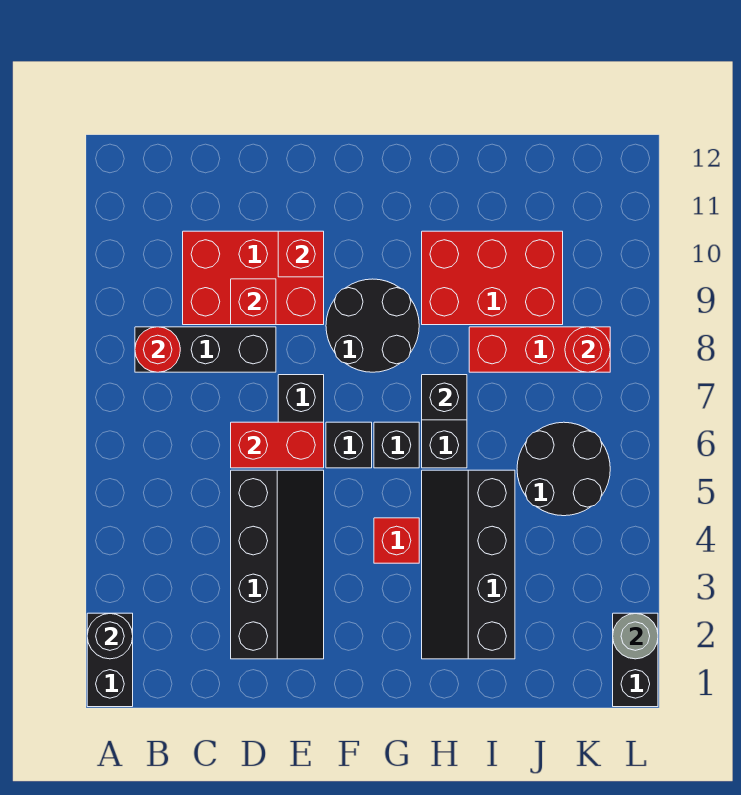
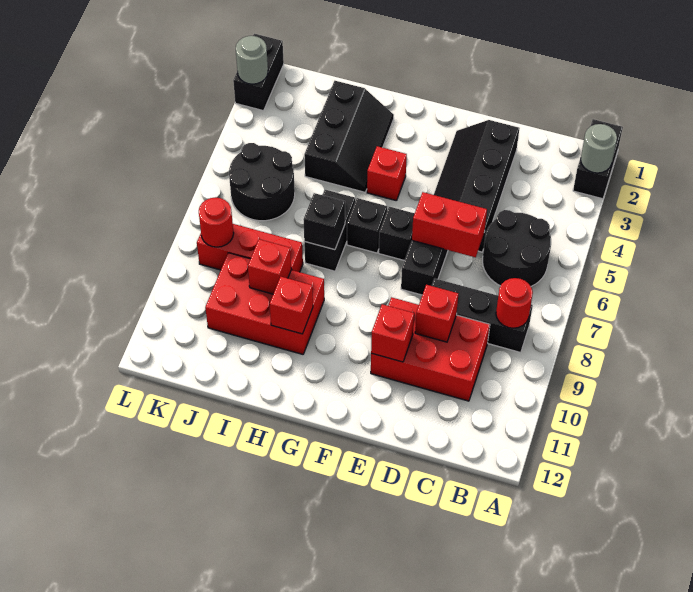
black 1x1 round brick [87,614,133,659] -> grey 1x1 round brick [581,124,617,173]
black 2x2 round brick [326,279,419,372] -> black 2x2 round brick moved to [483,210,551,286]
black 2x4 slope [422,470,515,659] -> black 2x3 slope [304,81,394,192]
none -> red 1x1 brick [269,277,313,334]
none -> red 1x1 brick [248,239,291,294]

